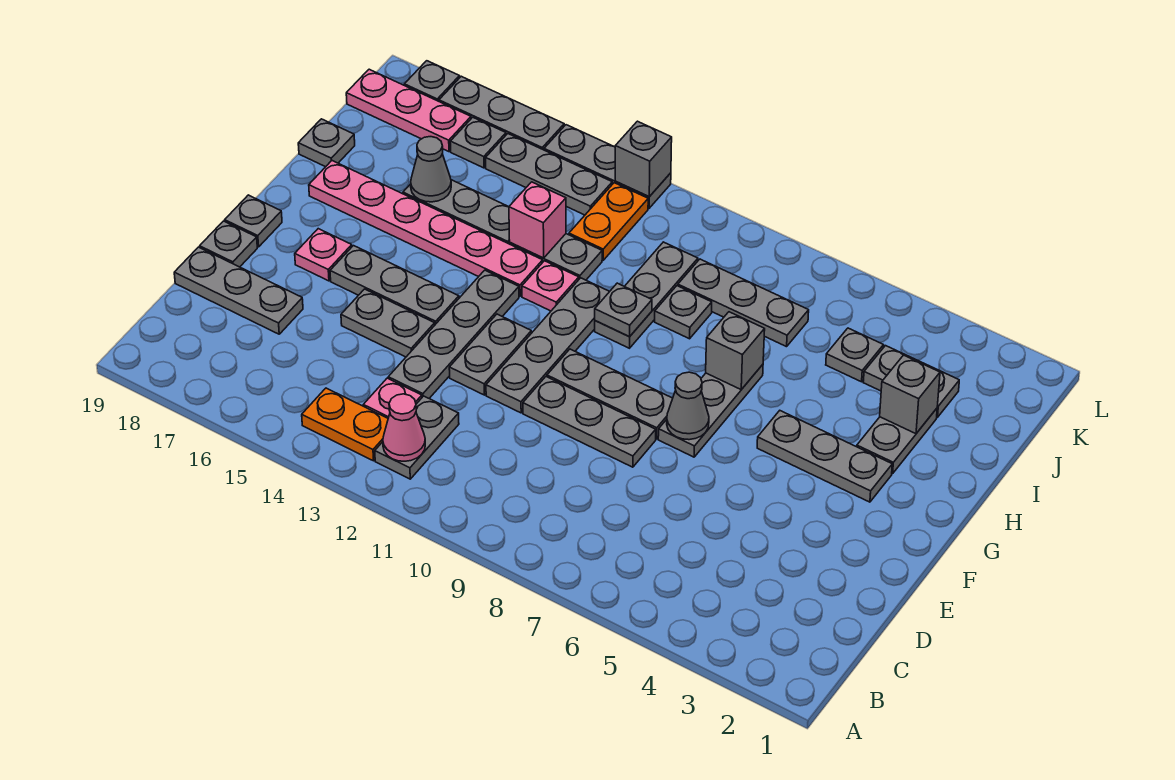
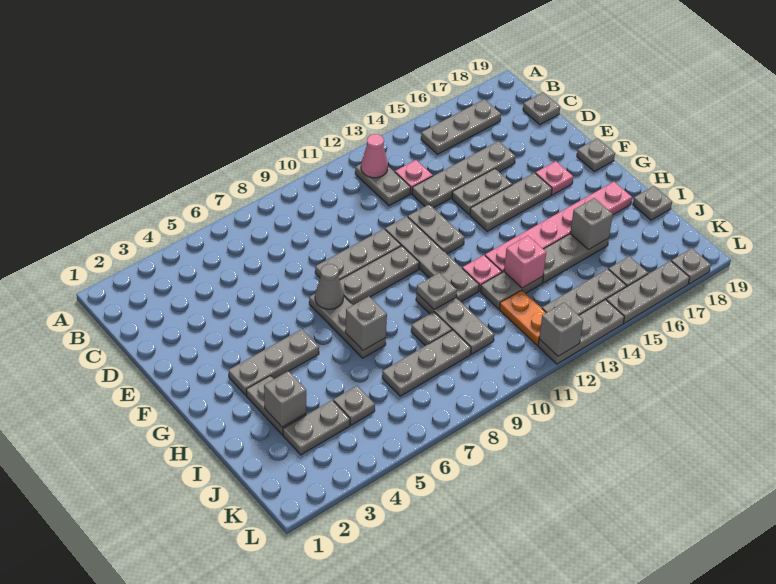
orange 1x2 plate [302,388,388,461] -> none
grey 1x4 plate [388,270,519,398] -> grey 1x4 plate turned to [412,141,516,208]
grey 1x3 plate [174,247,303,334] -> grey 1x3 plate moved to [421,99,501,154]
grey 1x1 plate [200,221,257,267] -> grey 1x1 plate moved to [523,92,560,125]
grey 1x1 cone [411,137,451,202] -> grey 1x1 brick [570,198,613,250]
pink 1x3 plate [346,69,471,152] -> none

